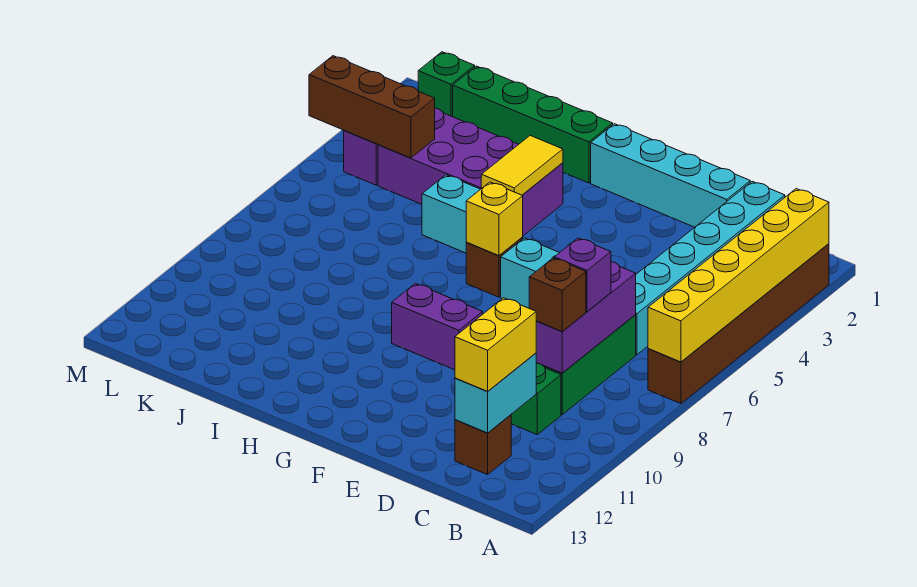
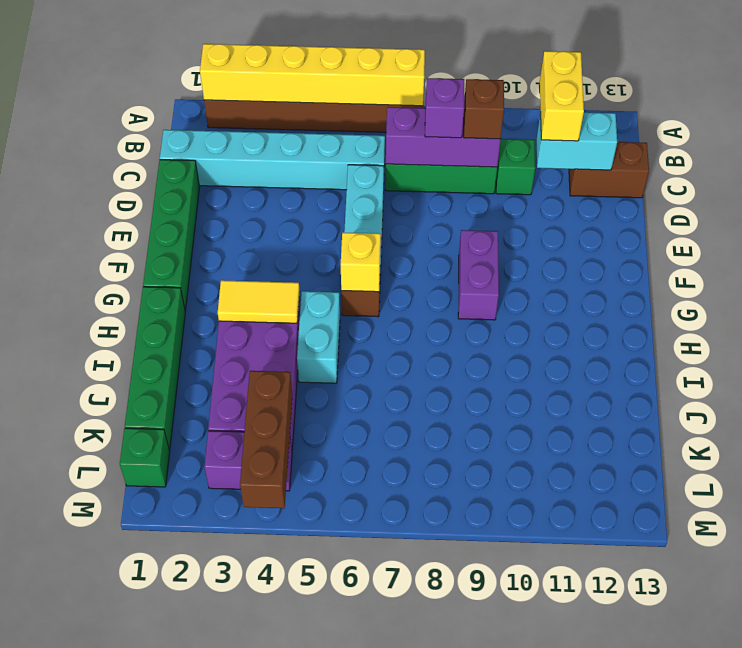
yellow 1x2 brick [455,298,536,391] -> yellow 1x2 brick turned to [540,51,584,141]
brown 1x1 brick [455,415,511,475] -> brown 1x2 brick [569,142,649,198]
cyan 1x4 brick [591,124,750,227] -> green 1x4 brick [143,160,199,311]

